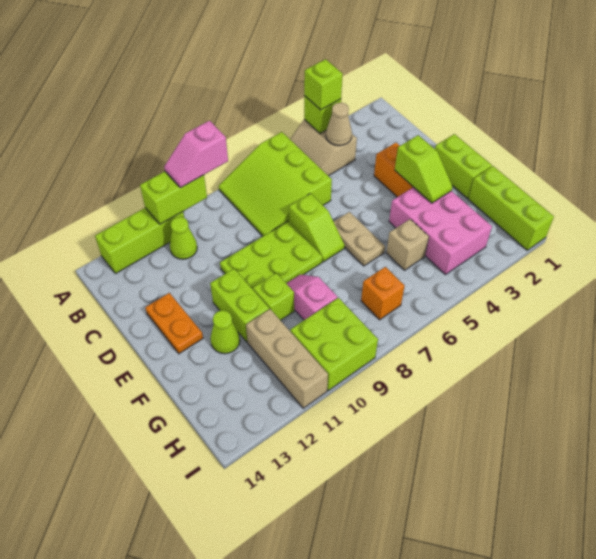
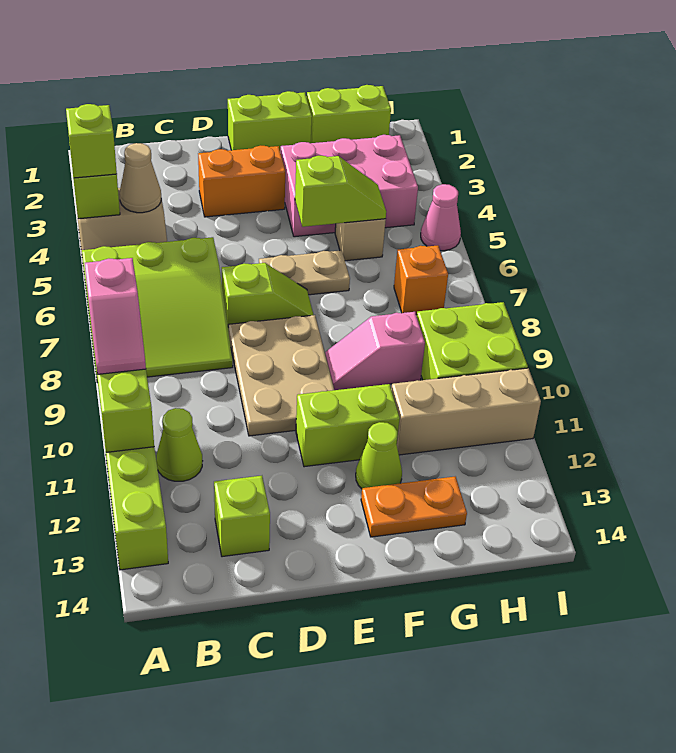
lime 2x3 plate [220,221,322,289] -> tan 2x3 plate [228,315,334,436]
orange 1x2 plate [145,293,203,353] -> orange 1x2 plate moved to [361,477,467,537]
lime 1x2 slope [395,135,453,203] -> lime 1x2 slope moved to [295,156,386,227]
lime 1x1 brick [253,273,294,320] -> lime 1x1 brick moved to [214,476,270,557]
lime 1x3 brick [468,166,554,250] -> lime 1x2 brick [307,85,391,143]
none -> pink 1x1 cone [421,184,461,251]

